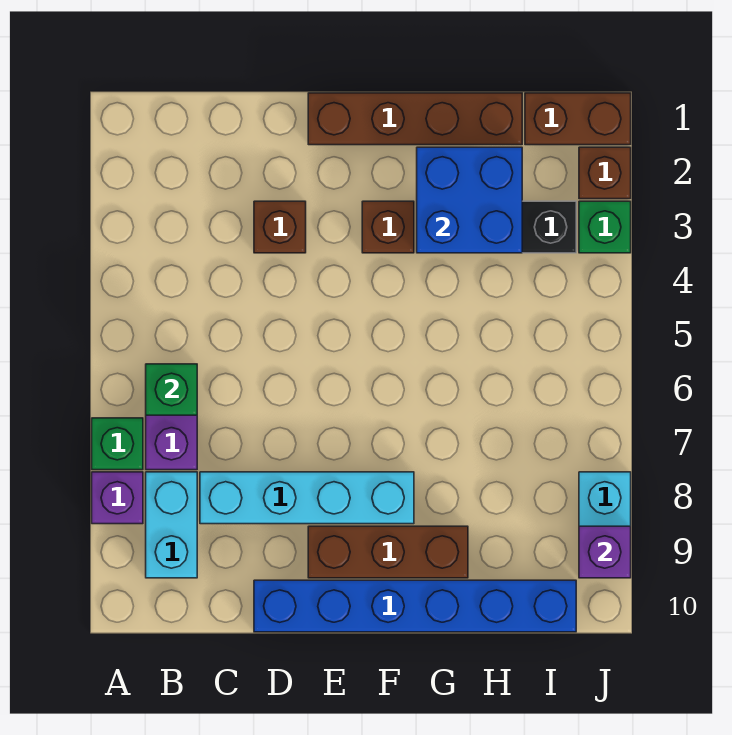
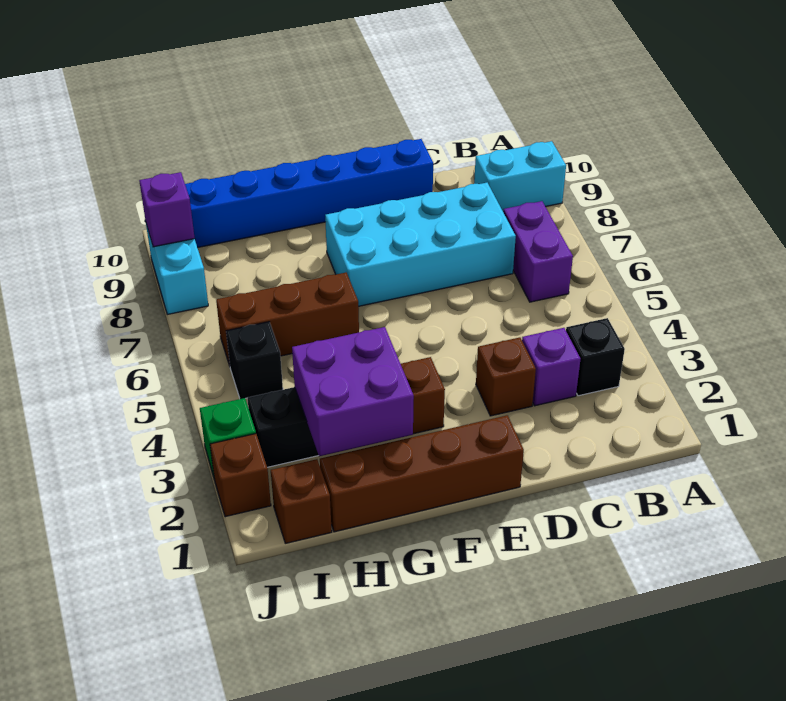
green 1x1 brick [92,418,143,470] -> none
purple 1x1 brick [92,472,143,524] -> purple 1x1 brick moved to [522,328,580,406]
none -> black 1x1 brick [566,318,625,396]
green 1x1 brick [146,364,197,415] -> none
cyan 1x2 brick [146,472,197,578] -> cyan 1x2 brick turned to [474,141,566,211]
cyan 1x4 brick [200,472,414,524] -> cyan 2x4 brick [325,183,516,306]
brown 1x3 brick [308,526,468,578] -> brown 1x3 brick moved to [216,273,359,366]
blue 2x2 brick [417,147,522,253] -> purple 2x2 brick [292,327,414,456]
brown 1x2 brick [525,93,631,145] -> brown 1x1 brick [271,459,332,543]
none -> black 1x1 brick [226,322,283,399]

